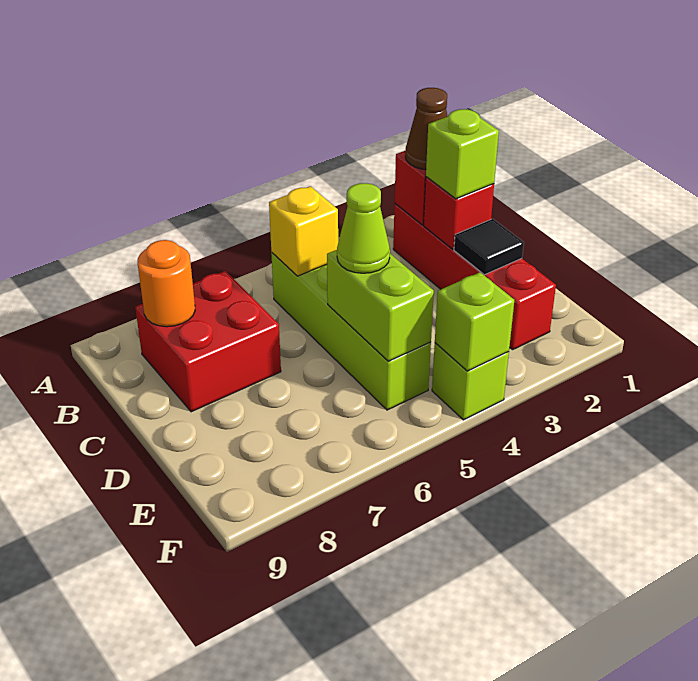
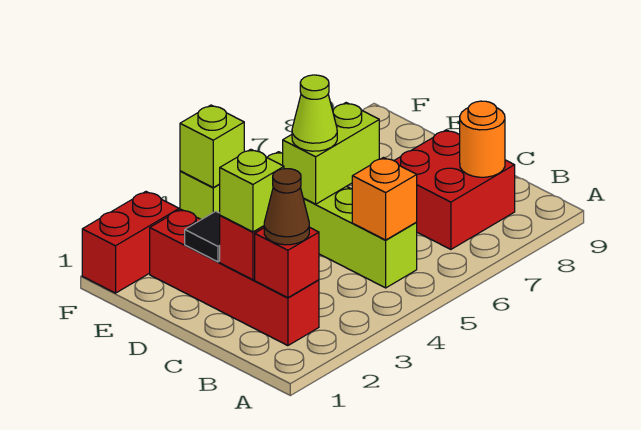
yellow 1x1 brick [269,186,338,276] -> orange 1x1 brick [352,158,417,240]
lime 1x2 brick [327,250,434,361] -> lime 1x2 brick turned to [283,103,379,204]
none -> red 1x2 brick [82,192,179,293]

